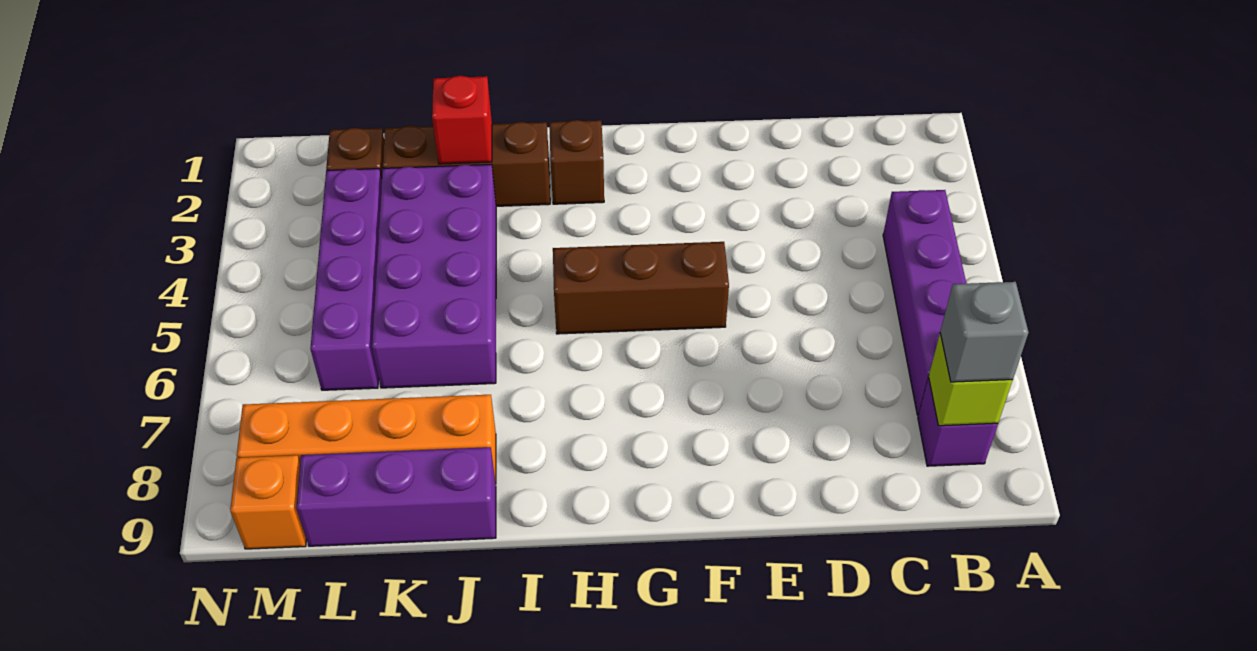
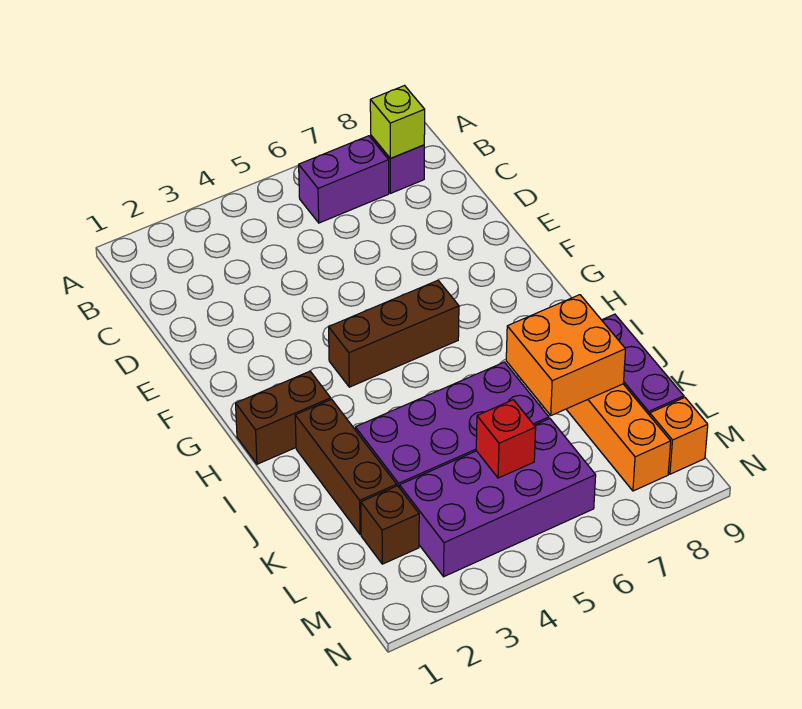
purple 1x4 brick [883,190,966,415] -> purple 1x2 brick [299,136,389,223]
grey 1x1 brick [940,282,1029,382] -> none
brown 1x3 brick [553,242,729,334] -> brown 1x3 brick turned to [329,280,459,387]
brown 1x1 brick [549,120,604,204] -> brown 1x2 brick [236,371,331,464]
red 1x1 brick [432,76,492,164] -> red 1x1 brick moved to [476,400,536,478]
none -> orange 2x2 brick [506,295,625,415]
purple 1x4 brick [310,169,382,390] -> purple 2x4 brick [400,419,596,577]

